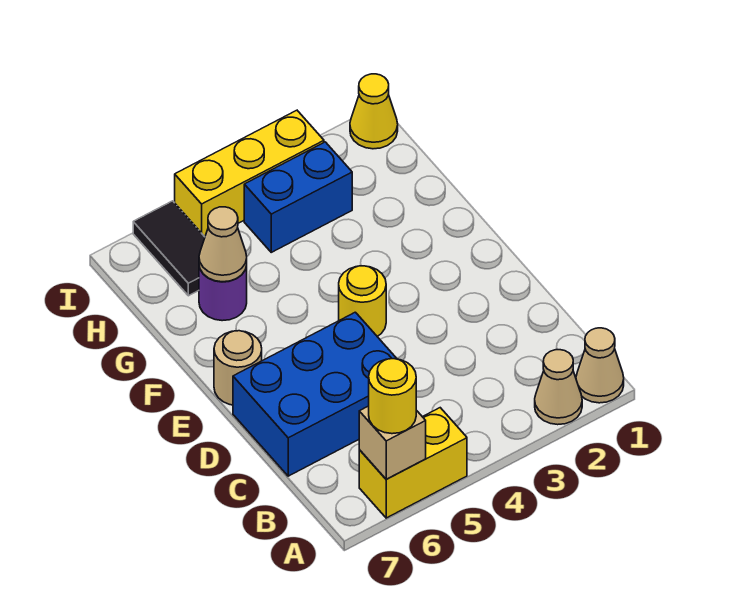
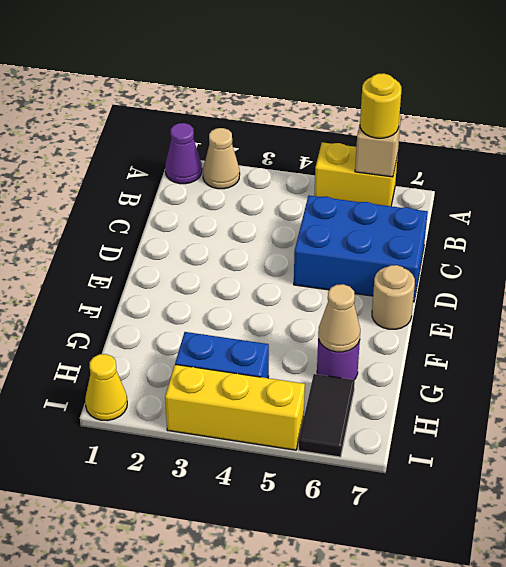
tan 1x1 cone [576,328,624,403] -> purple 1x1 cone [165,123,202,184]
yellow 1x1 round brick [339,266,386,336] -> none

